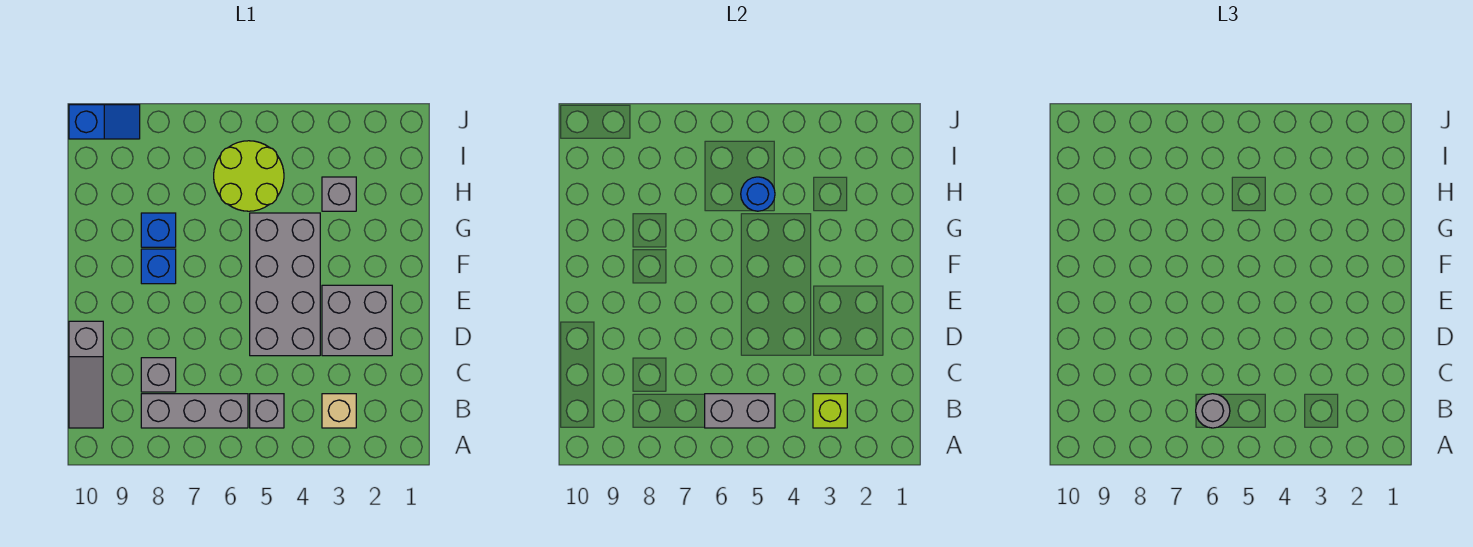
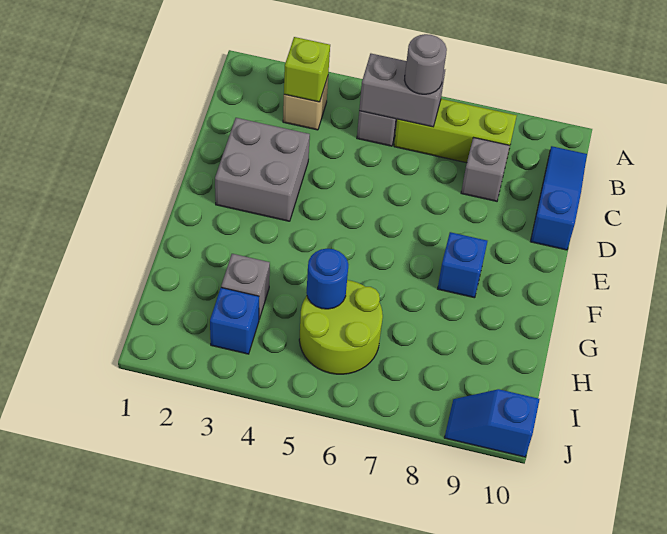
grey 1x3 brick [141,394,248,428] -> lime 1x3 brick [394,99,517,163]
grey 1x3 slope [69,321,103,428] -> blue 1x3 slope [530,146,587,250]
grey 2x4 brick [250,213,320,356] -> none
blue 1x1 brick [141,213,176,247] -> blue 1x1 brick moved to [210,288,259,354]

